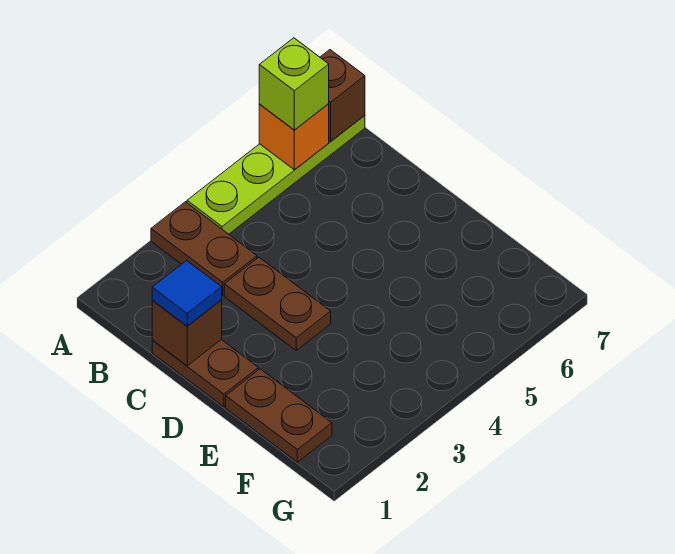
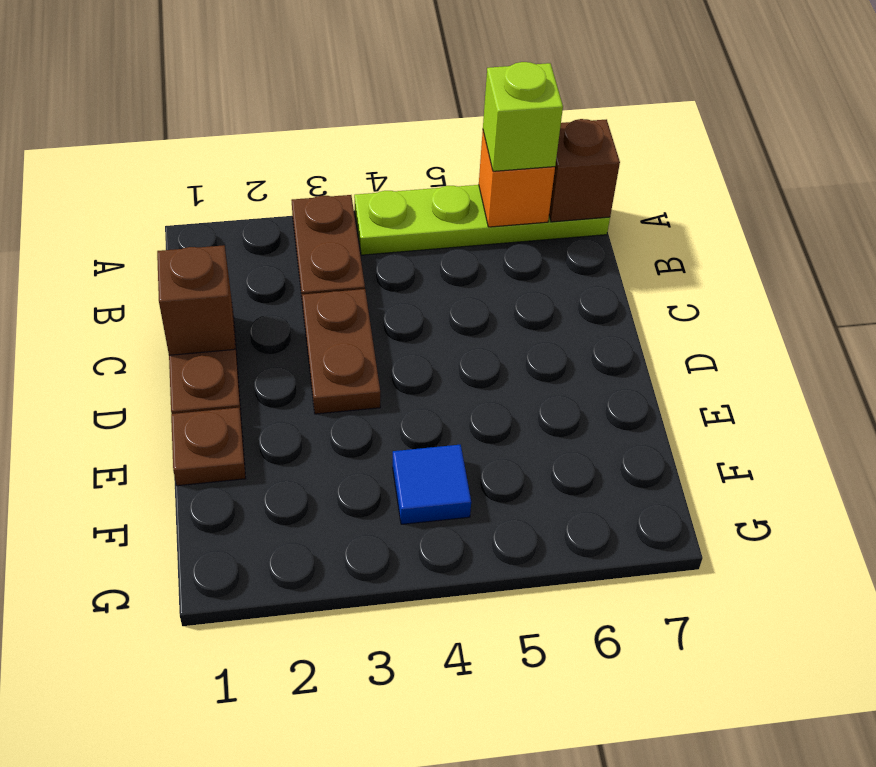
blue 1x1 tile [152,261,222,326] -> blue 1x1 tile moved to [393,445,471,524]
brown 1x2 plate [226,369,332,462] -> brown 1x1 plate [171,408,246,486]

